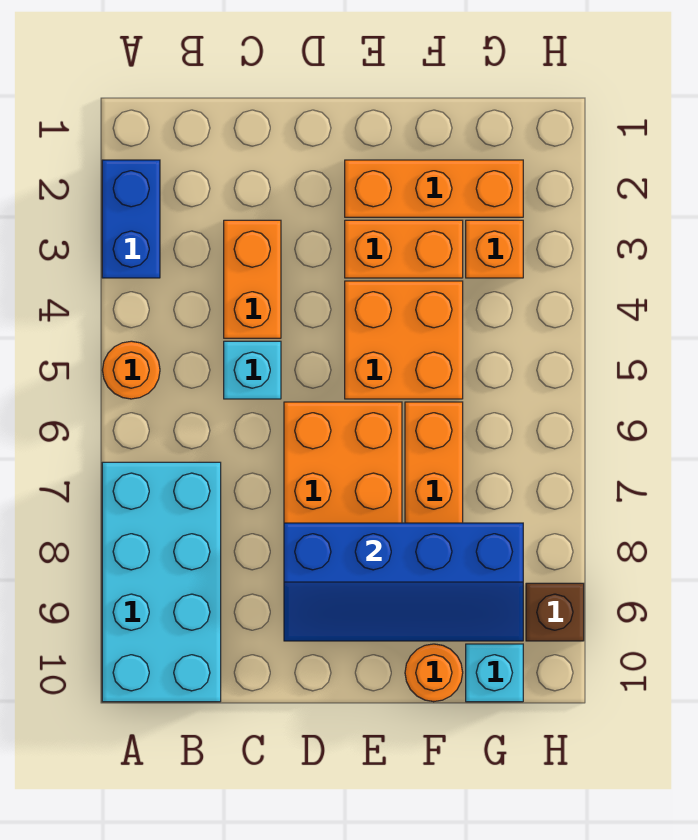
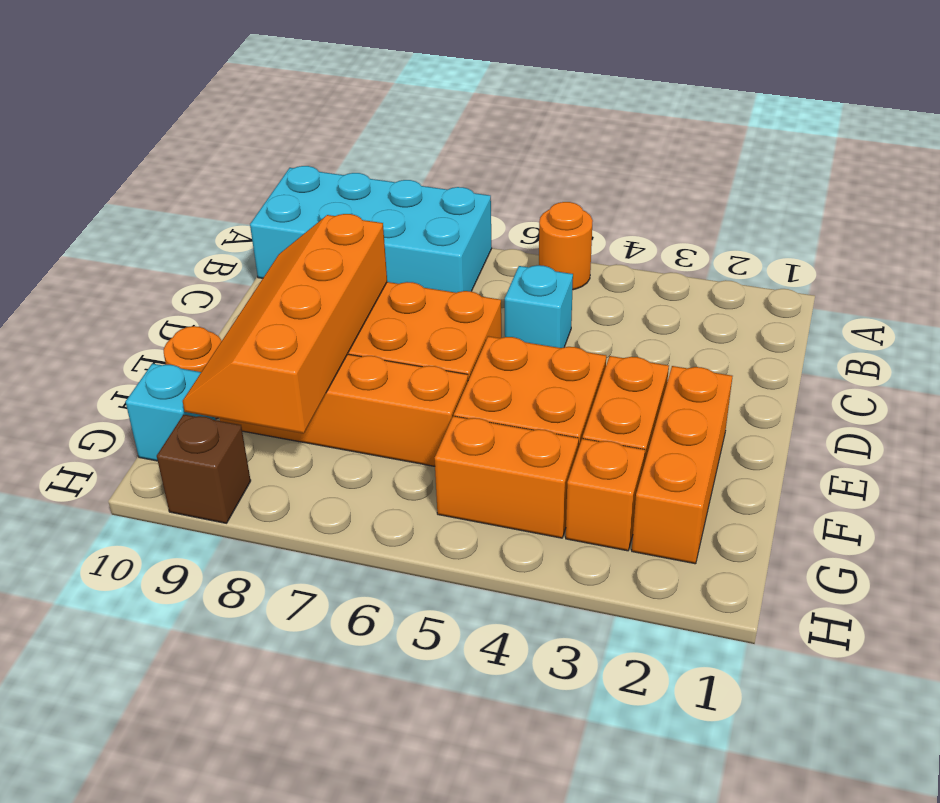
blue 1x2 brick [102,160,160,278] -> none
orange 1x2 brick [224,220,281,338] -> orange 1x2 brick moved to [435,416,579,538]
blue 2x4 slope [284,523,523,641] -> orange 2x4 slope [183,214,387,433]

